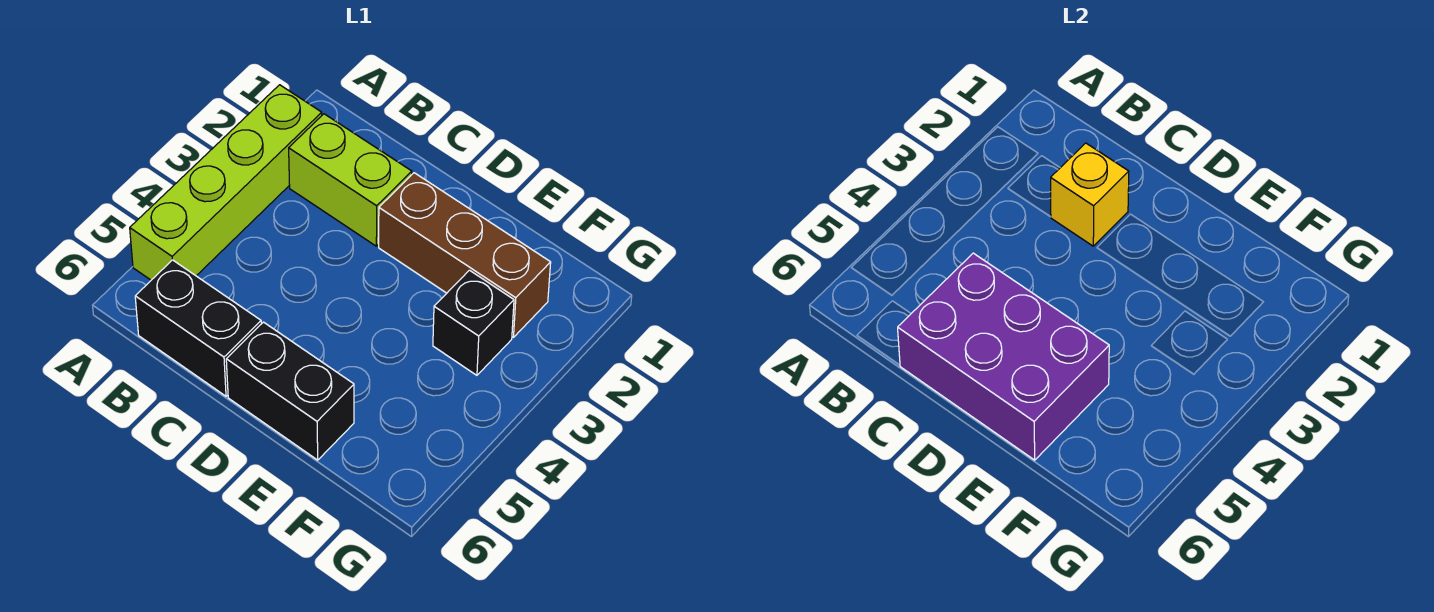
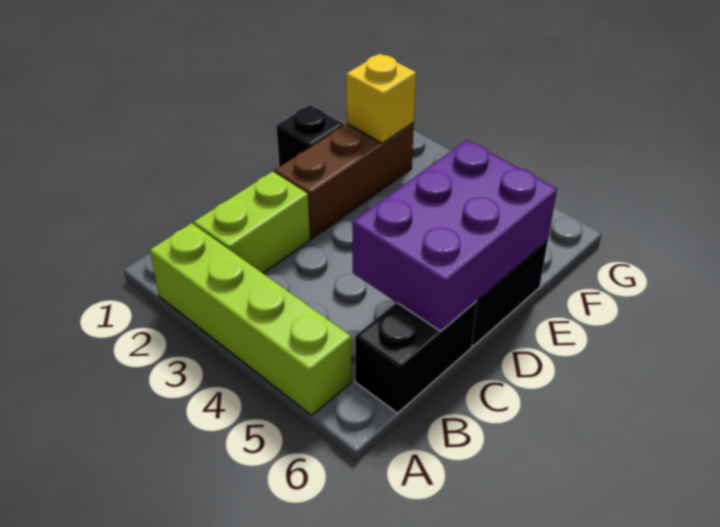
yellow 1x1 brick [1051,143,1129,246] -> yellow 1x1 brick moved to [346,54,416,143]
black 1x1 brick [433,270,514,375] -> black 1x1 brick moved to [276,105,344,167]

